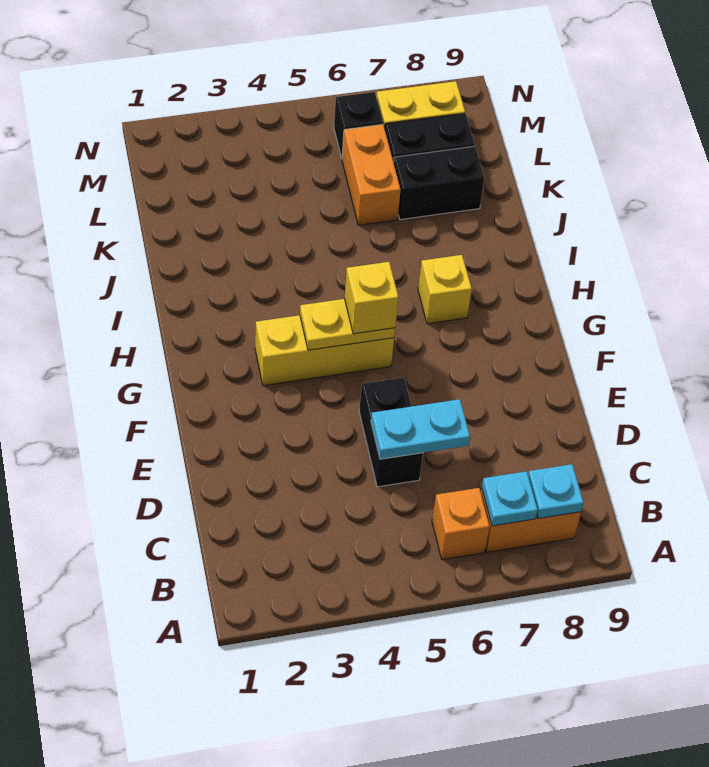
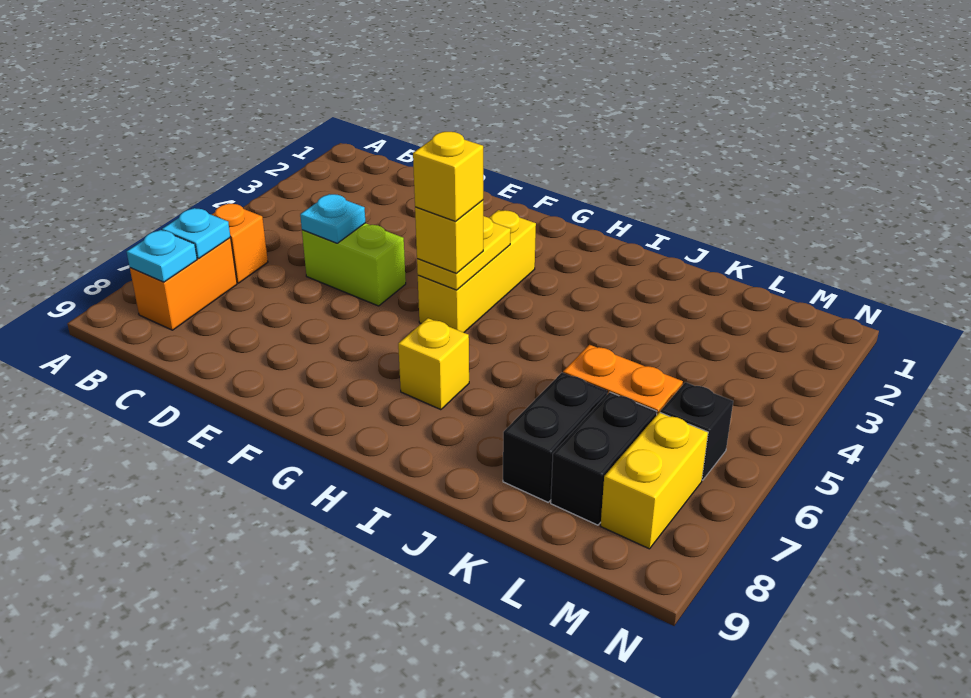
black 1x2 brick [359,377,423,487] -> lime 1x2 brick [302,223,406,306]
cyan 1x2 plate [371,399,470,459] -> cyan 1x1 plate [300,194,365,243]
none -> yellow 1x1 brick [413,132,483,221]

